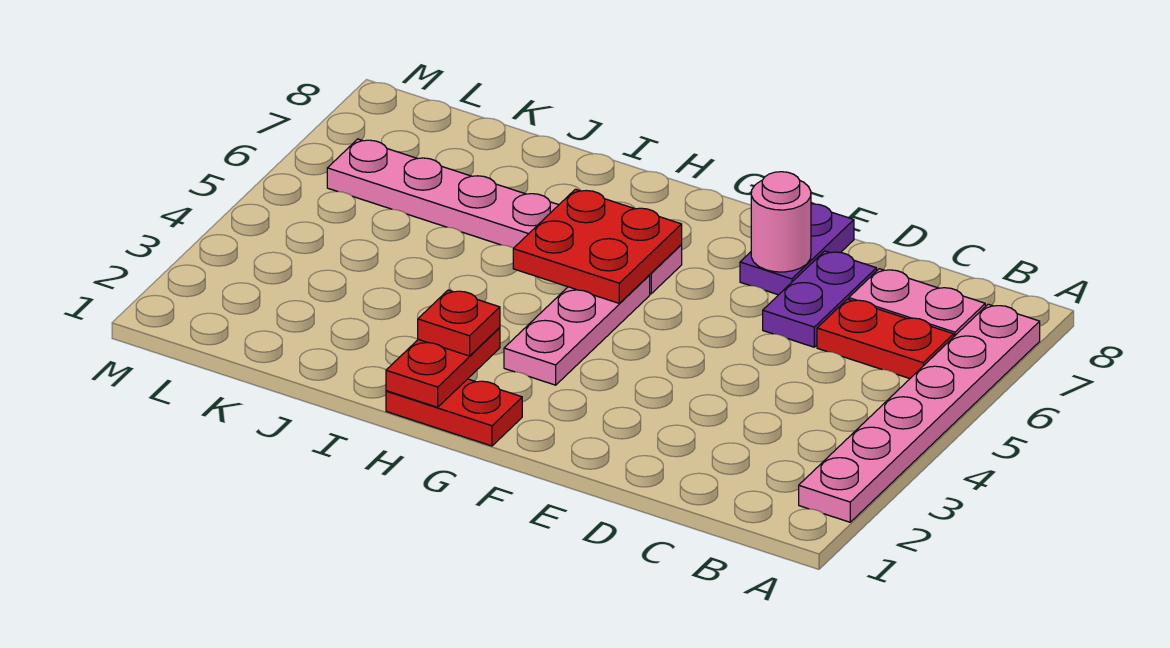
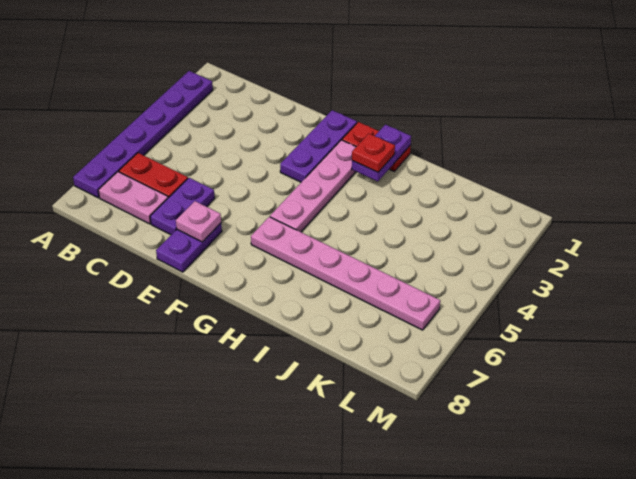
pink 1x6 plate [799,304,1040,522] -> purple 1x6 plate [73,71,213,198]
pink 1x1 round brick [751,172,811,272] -> pink 1x1 plate [176,201,221,242]
none -> purple 1x3 plate [280,110,357,182]
pink 1x3 plate [504,276,650,385] -> pink 1x4 plate [270,140,356,232]
red 2x2 plate [513,189,682,303] -> none
red 1x2 plate [386,328,500,407] -> purple 1x2 plate [352,125,411,182]

